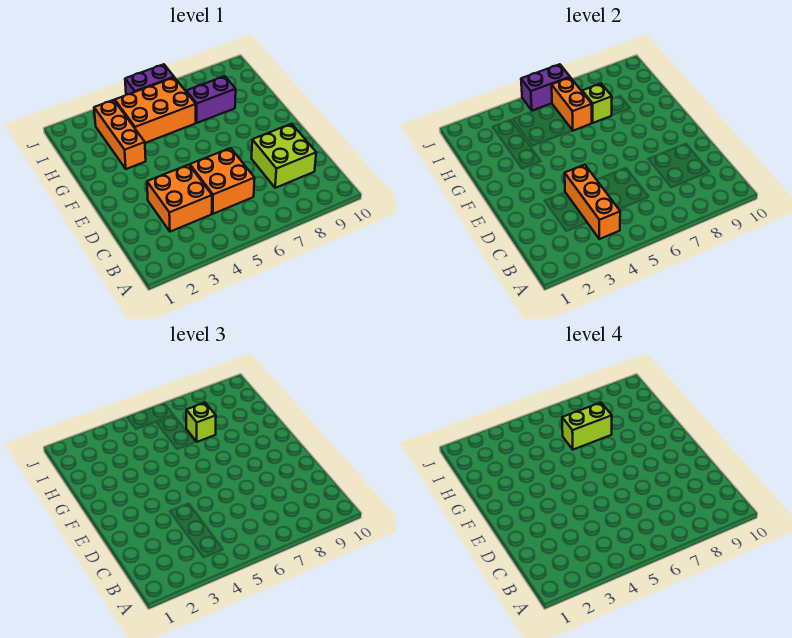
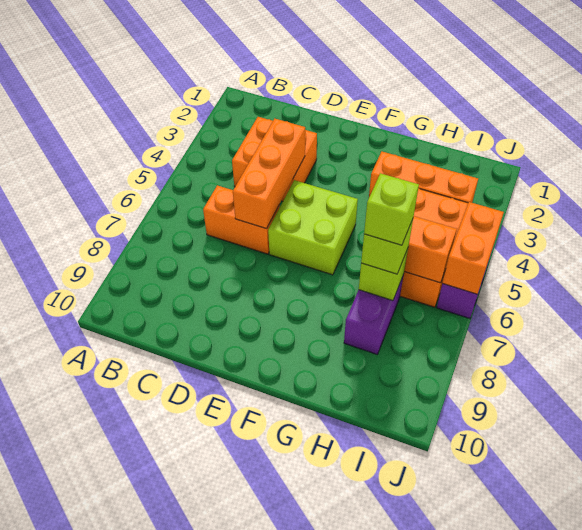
orange 1x3 brick [565,165,620,239] -> orange 1x3 brick turned to [233,119,305,229]
orange 2x2 brick [190,148,255,214] -> orange 1x2 brick [203,185,280,254]
lime 2x2 brick [251,124,316,188] -> lime 2x2 brick moved to [268,180,358,275]
lime 1x2 brick [562,403,612,450] -> lime 1x1 brick [364,173,419,245]
purple 1x2 brick [521,64,570,111] -> orange 1x2 brick [442,202,504,294]

